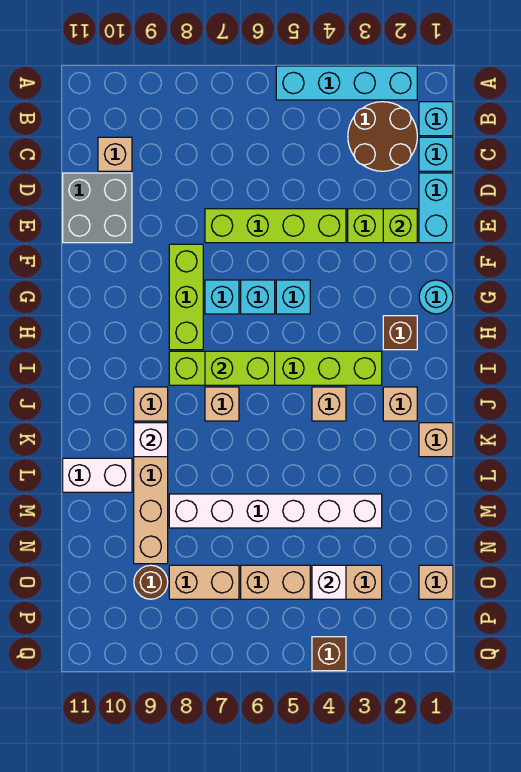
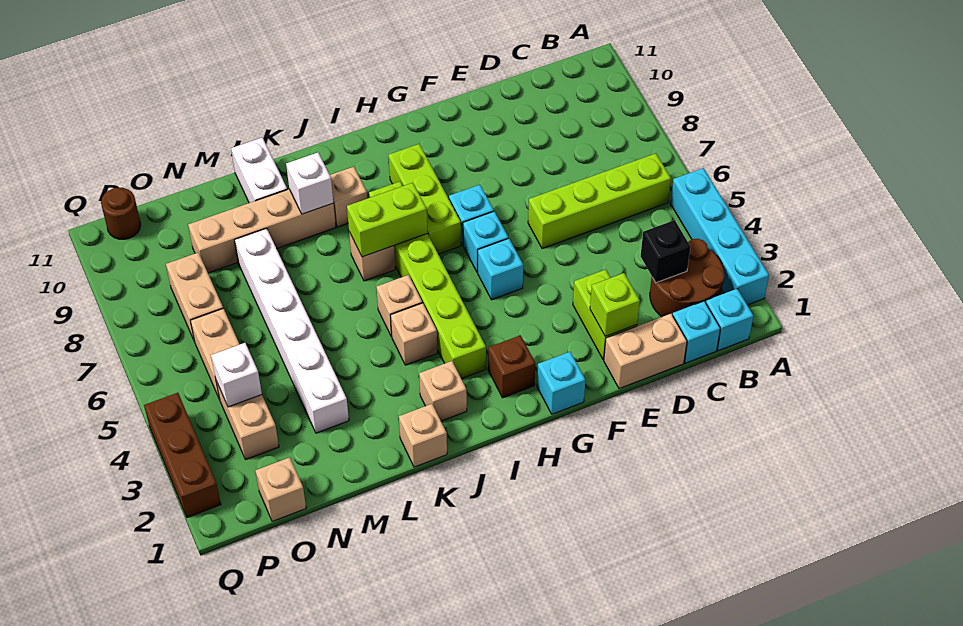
none -> black 1x1 brick [641,220,690,283]
tan 1x1 brick [98,137,132,171] -> tan 1x1 brick moved to [376,275,422,337]
cyan 1x2 brick [419,173,453,243] -> tan 1x2 brick [604,314,687,389]
grey 2x2 brick [63,173,132,243] -> none
lime 1x4 brick [205,209,346,243] -> lime 1x4 brick turned to [528,153,671,249]
lime 1x3 brick [169,244,203,350] -> lime 1x3 brick turned to [389,144,461,254]
cyan 1x1 round brick [419,280,453,314] -> cyan 1x1 brick [537,352,585,414]
lime 1x2 brick [205,351,275,385] -> lime 1x2 brick turned to [347,183,428,257]
brown 1x1 round brick [134,565,168,599] -> brown 1x1 round brick moved to [101,188,141,239]
brown 1x1 brick [312,637,346,671] -> brown 1x3 brick [144,393,221,517]

